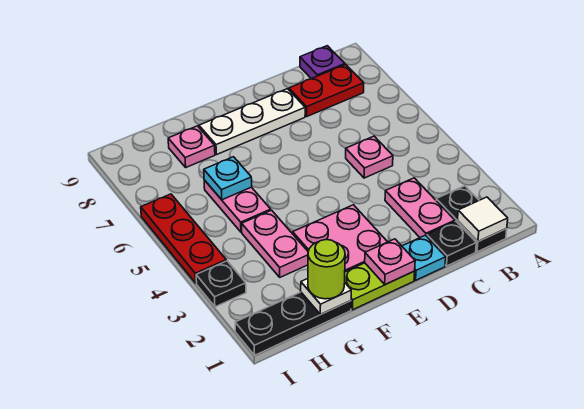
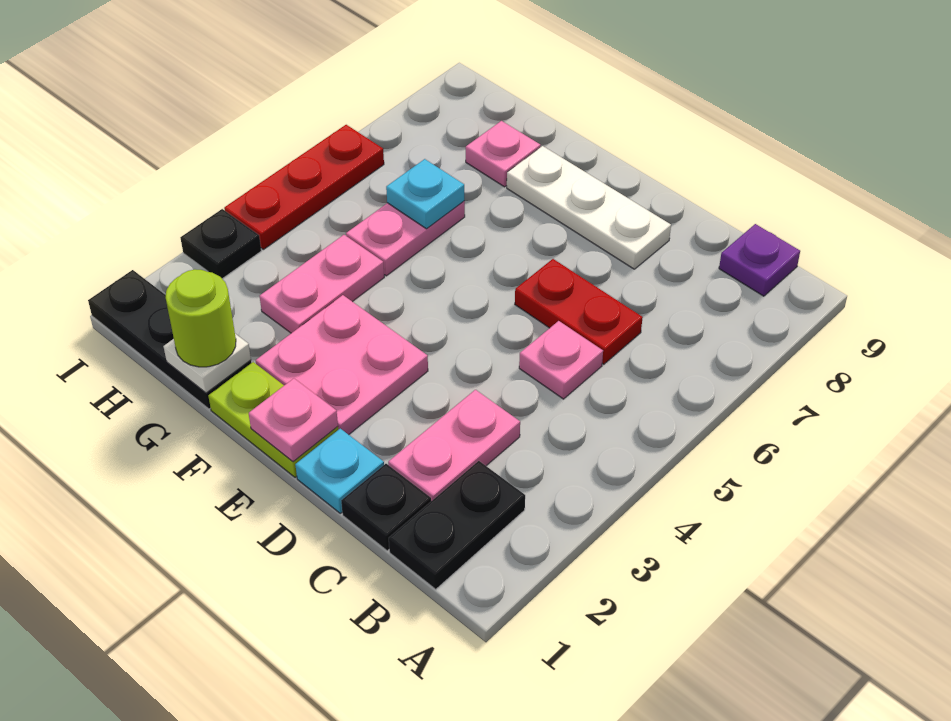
white 1x1 tile [458,197,508,241] -> none
red 1x2 plate [289,65,364,116] -> red 1x2 plate moved to [515,259,643,364]

